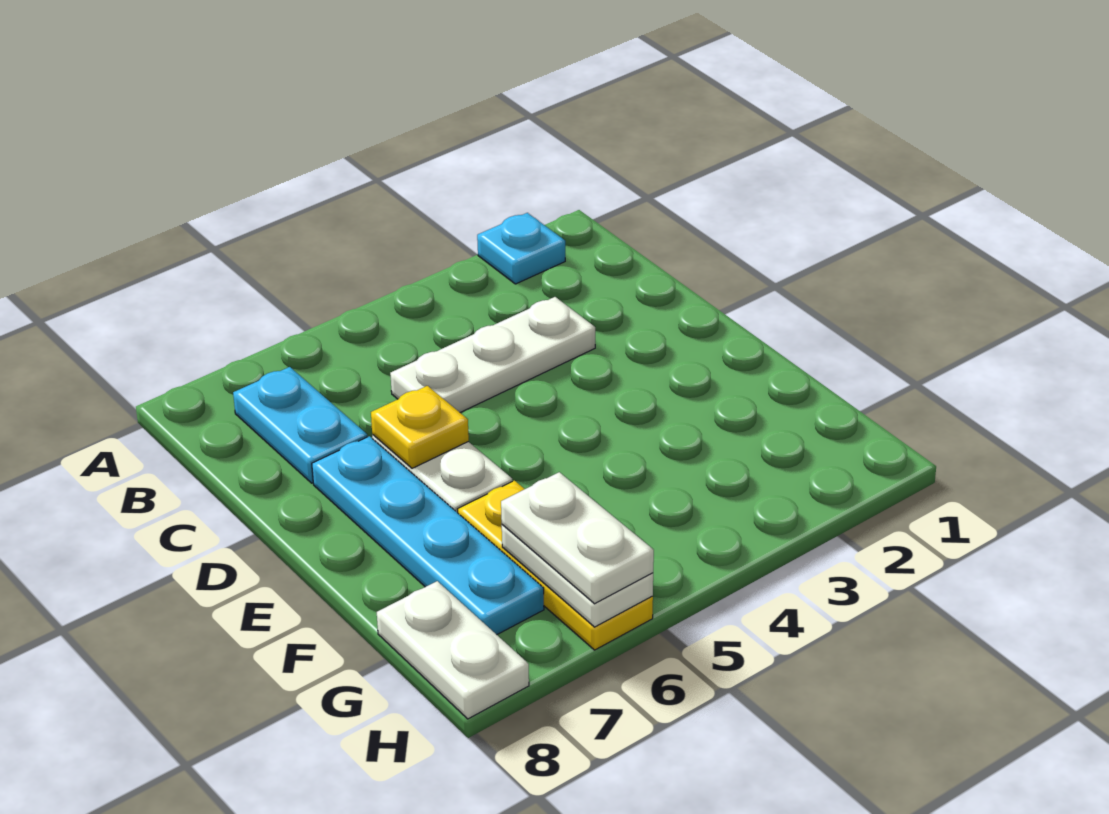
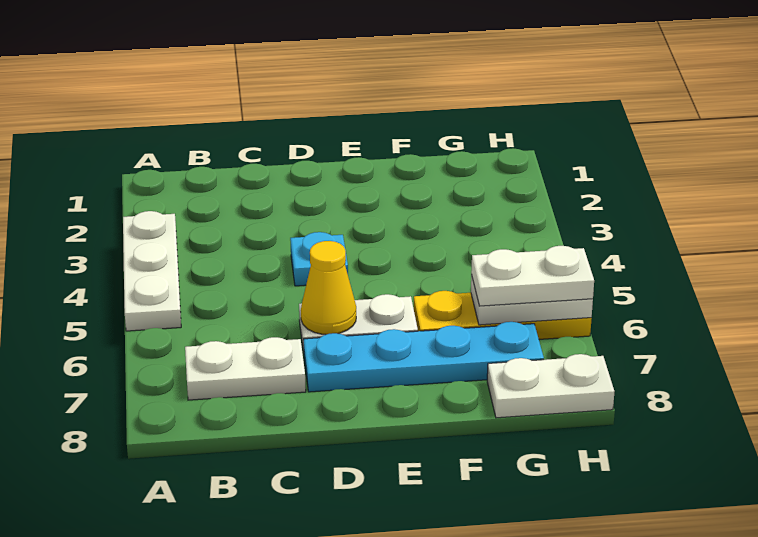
cyan 1x1 plate [477,213,565,284] -> cyan 1x1 plate moved to [290,232,348,286]
cyan 1x2 plate [233,367,368,483] -> white 1x2 plate [185,337,306,400]
white 1x3 plate [390,297,595,412] -> white 1x3 plate moved to [123,211,181,331]
yellow 1x1 plate [371,386,469,468] -> yellow 1x1 cone [301,241,356,335]

